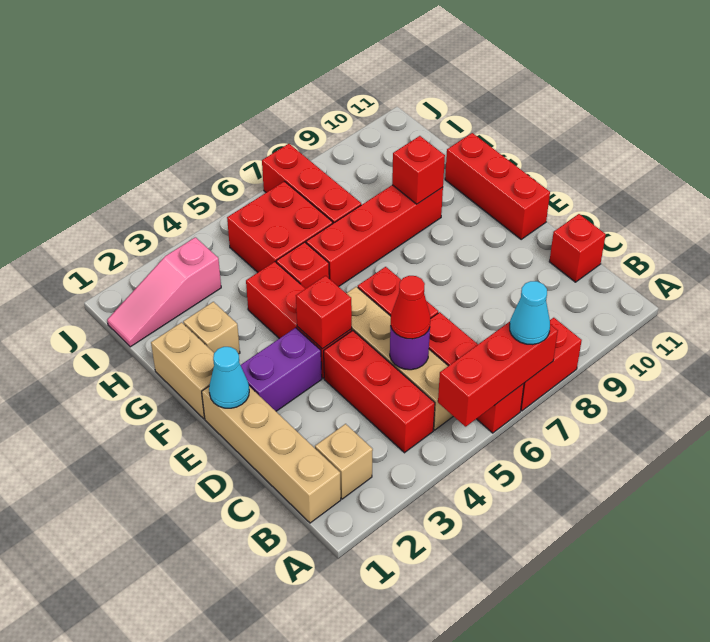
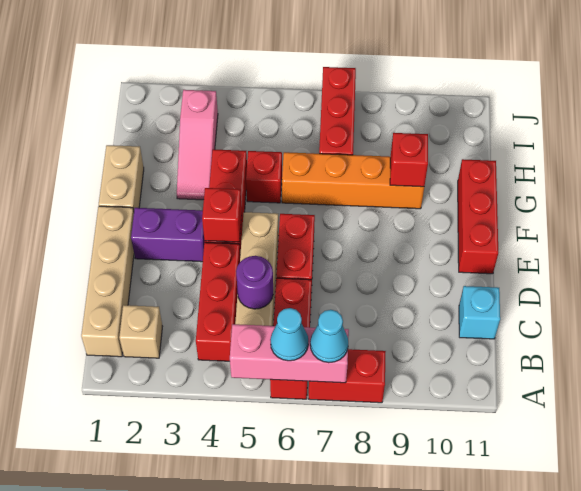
red 1x3 brick [438,322,558,427] -> pink 1x3 brick [230,324,349,383]
red 1x1 cone [391,276,431,339] -> none
red 1x1 brick [549,214,606,282] -> cyan 1x1 brick [459,286,500,339]
cyan 1x1 cone [209,347,249,408] -> cyan 1x1 cone moved to [270,308,308,361]
tan 1x1 brick [183,302,240,354] -> none
red 1x4 brick [306,185,443,287] -> orange 1x4 brick [282,152,424,209]
red 2x2 brick [227,181,333,272] -> none
pink 1x3 slope [107,237,221,347] -> pink 1x3 slope turned to [177,90,218,200]

